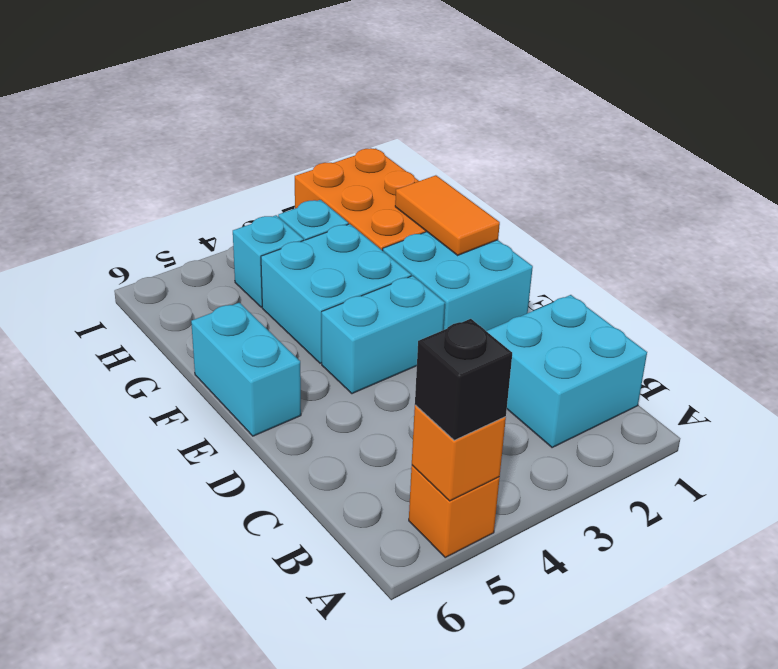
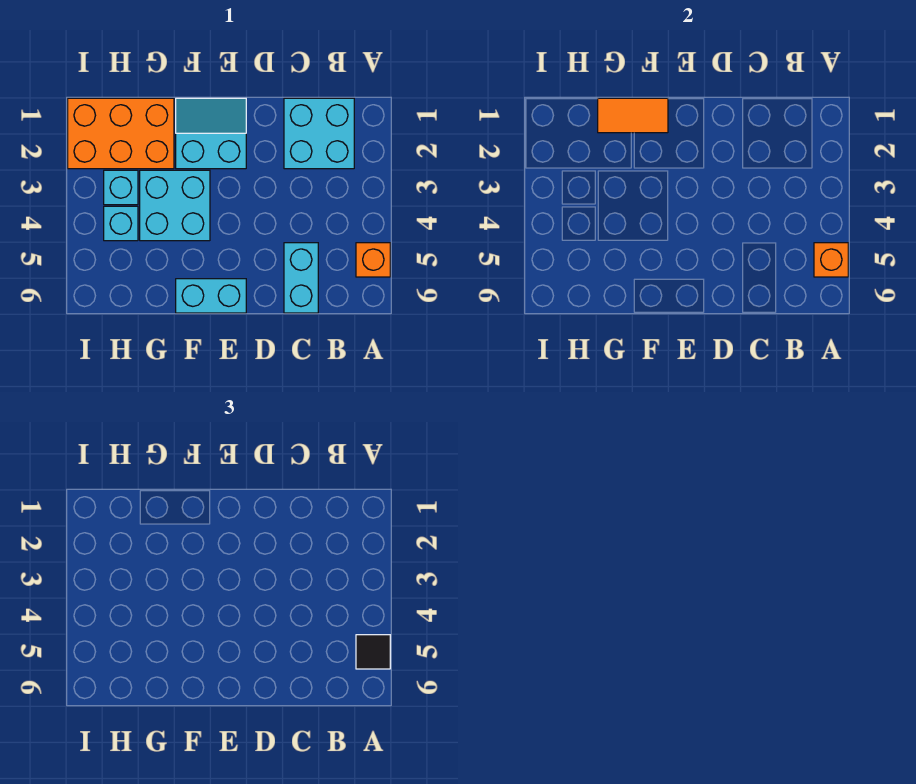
black 1x1 brick [415,319,512,440] -> black 1x1 tile [356,635,390,669]
cyan 2x2 brick [383,232,533,331] -> cyan 2x2 slope [176,98,246,169]
cyan 1x2 brick [322,276,445,394] -> cyan 1x2 brick moved to [284,243,318,313]

